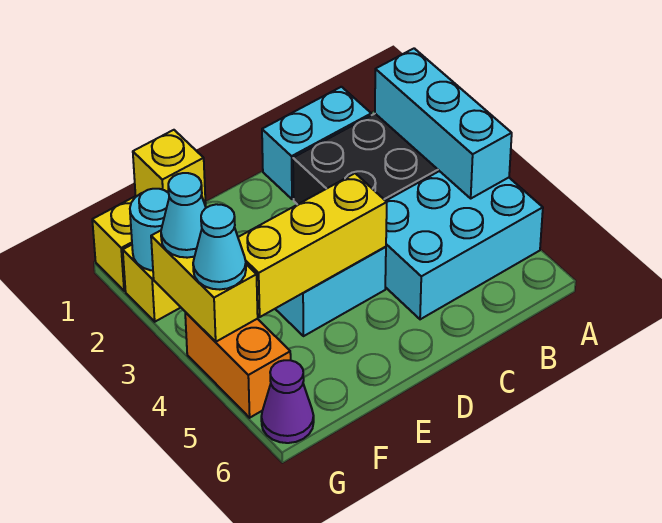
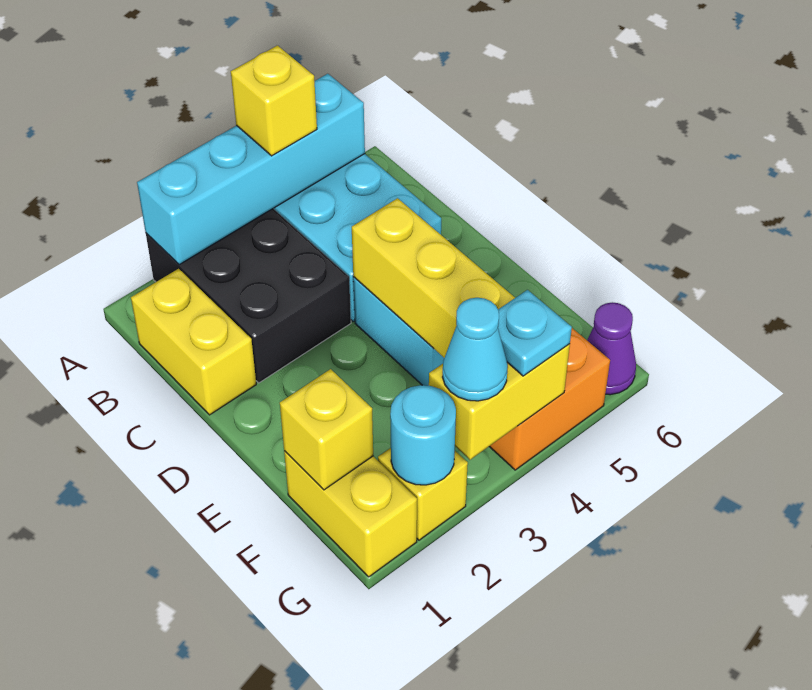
cyan 1x3 brick [375,48,512,198] -> cyan 1x4 brick [137,74,365,265]
none -> yellow 1x1 brick [231,45,317,156]
cyan 1x2 brick [262,87,371,199] -> yellow 1x2 brick [131,269,256,415]
cyan 1x1 cone [193,204,246,290] -> cyan 1x1 plate [498,290,572,376]

